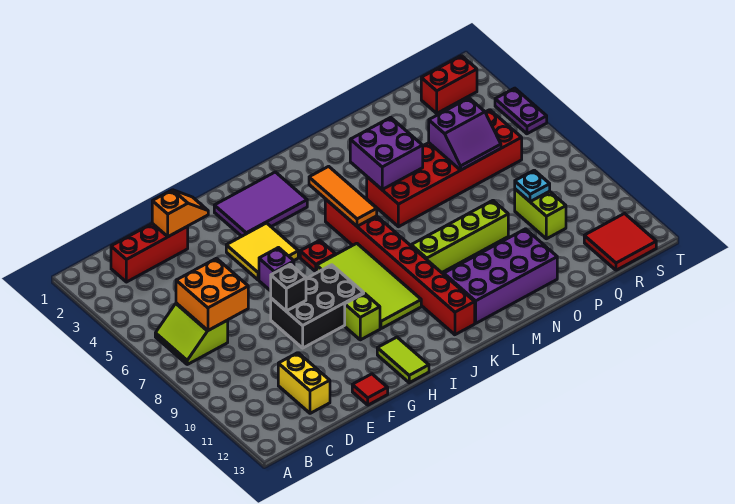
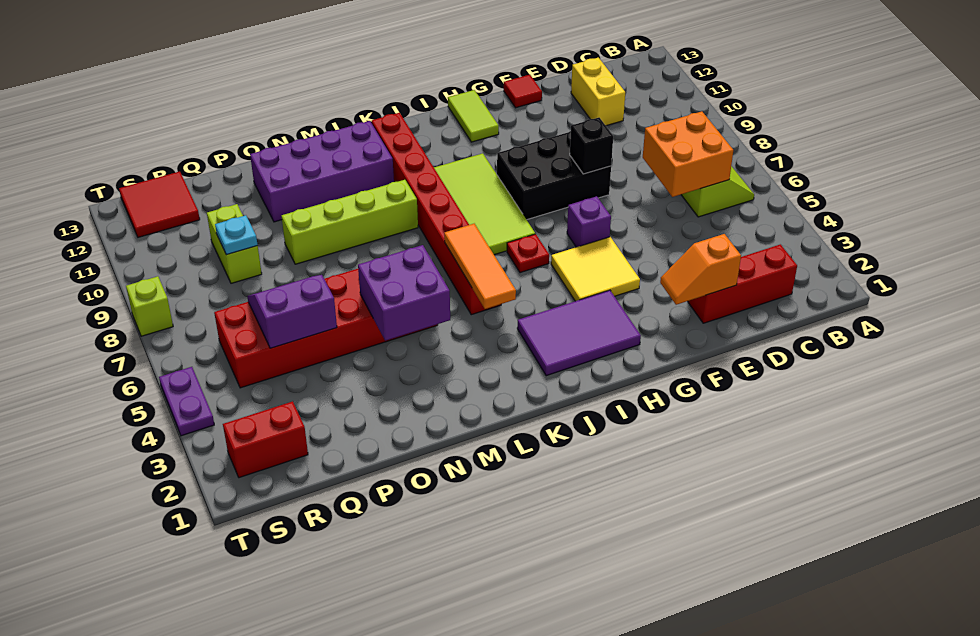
lime 1x1 brick [345,293,380,340] -> lime 1x1 brick moved to [126,276,173,336]

